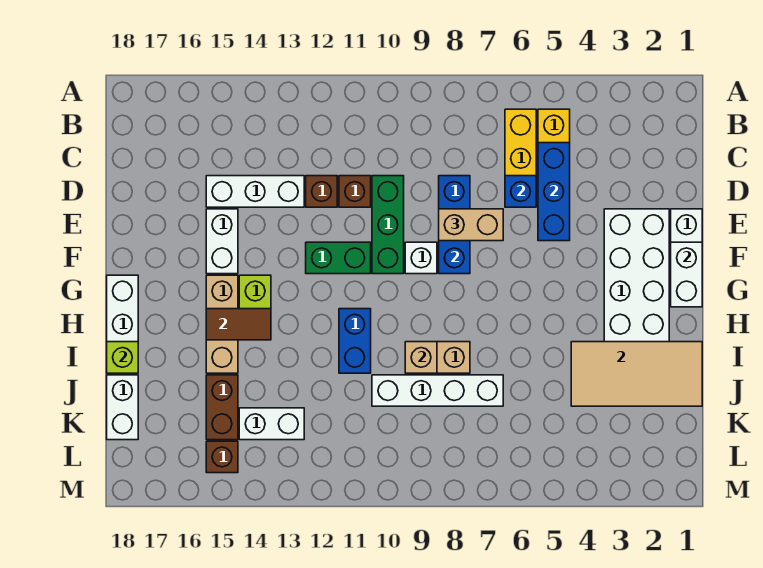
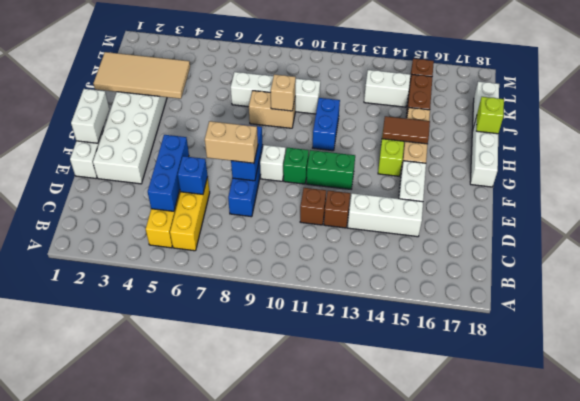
green 1x3 brick [372,176,404,274] -> green 1x1 brick [283,148,309,184]

